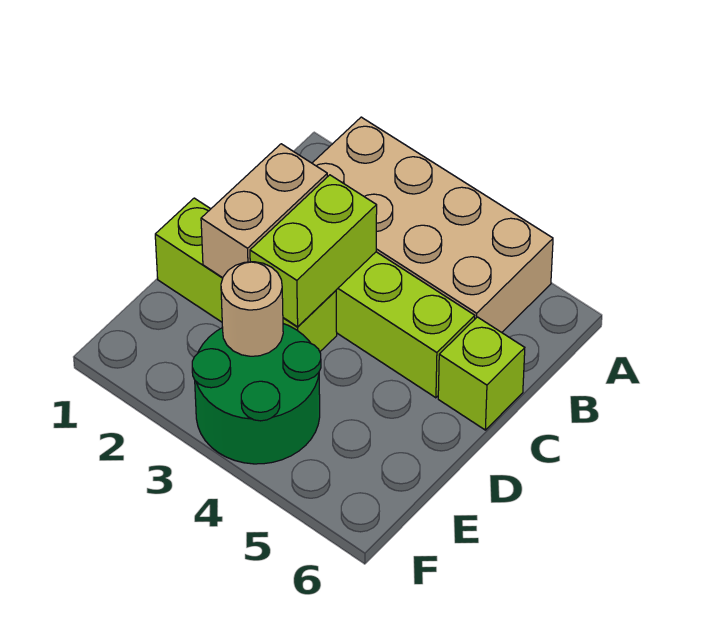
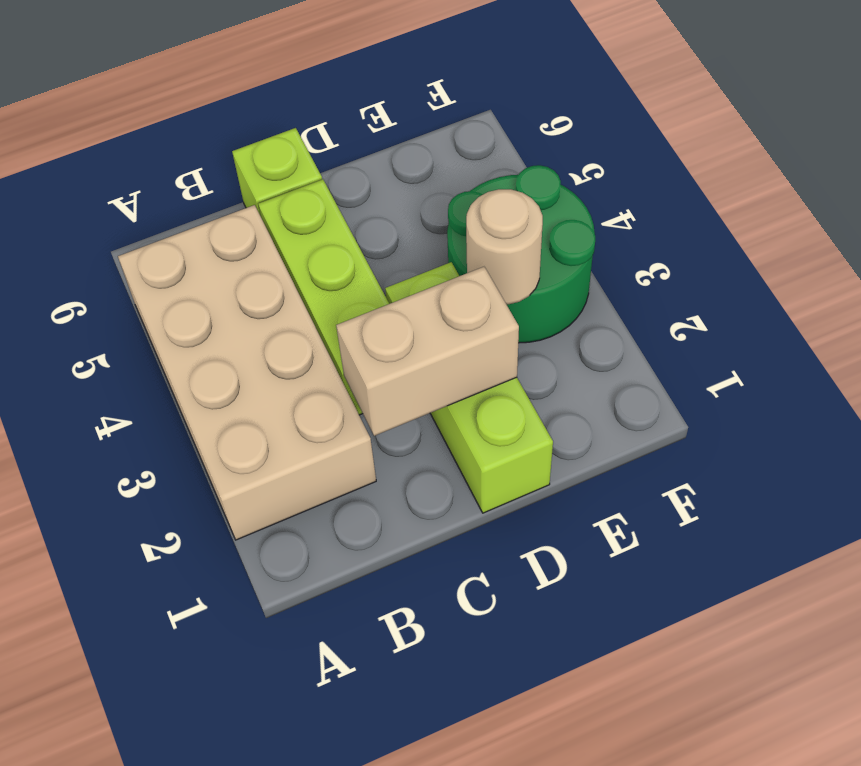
lime 1x2 brick [250,175,377,327] -> none

